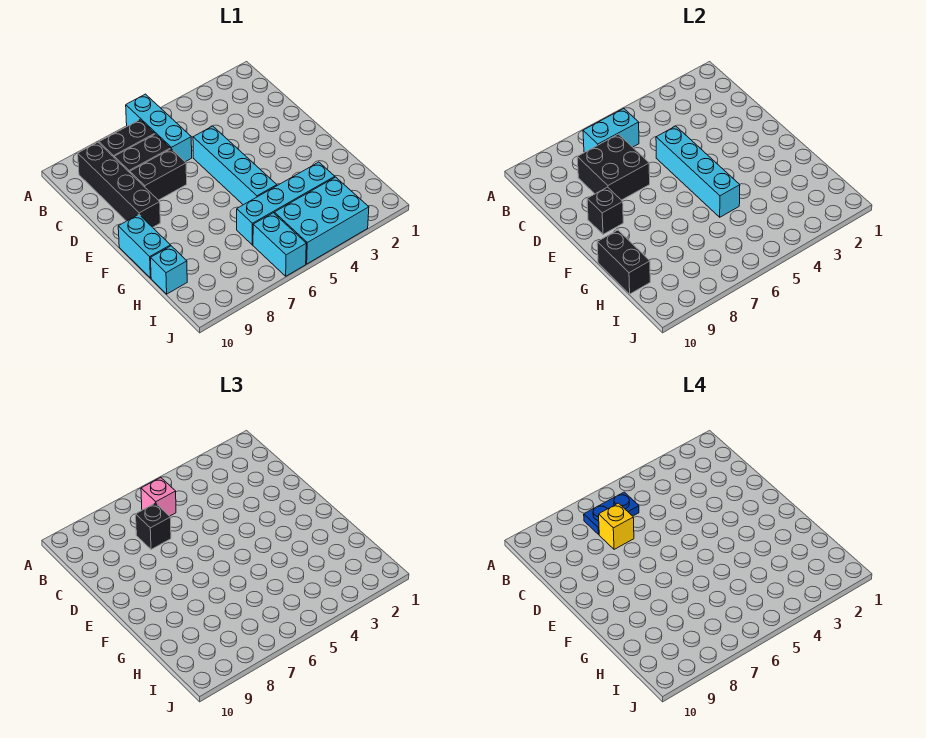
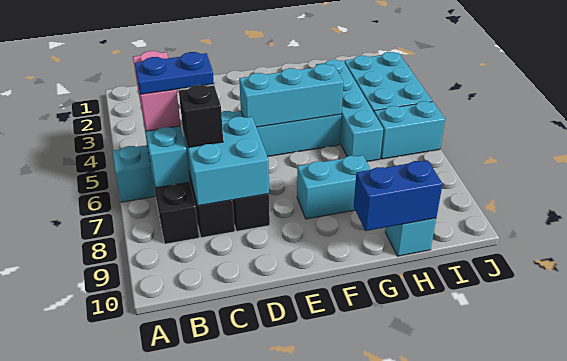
pink 1x1 brick [141,478,176,516] -> pink 1x2 brick [133,51,181,131]
blue 1x2 plate [584,492,639,534] -> blue 1x2 plate turned to [135,52,214,94]
black 1x4 brick [78,142,160,227] -> none
black 2x2 brick [577,134,650,200] -> cyan 2x2 brick [183,116,269,206]
yellow 1x1 brick [599,503,634,549] -> none
cyan 1x4 brick [656,126,740,217] -> cyan 1x3 brick [239,64,343,127]
black 1x1 brick [587,187,623,234] -> none
cyan 1x2 brick [118,215,171,278] -> cyan 1x2 brick moved to [297,155,371,219]
black 1x2 brick [597,230,650,294] -> blue 1x2 brick [354,160,443,231]

